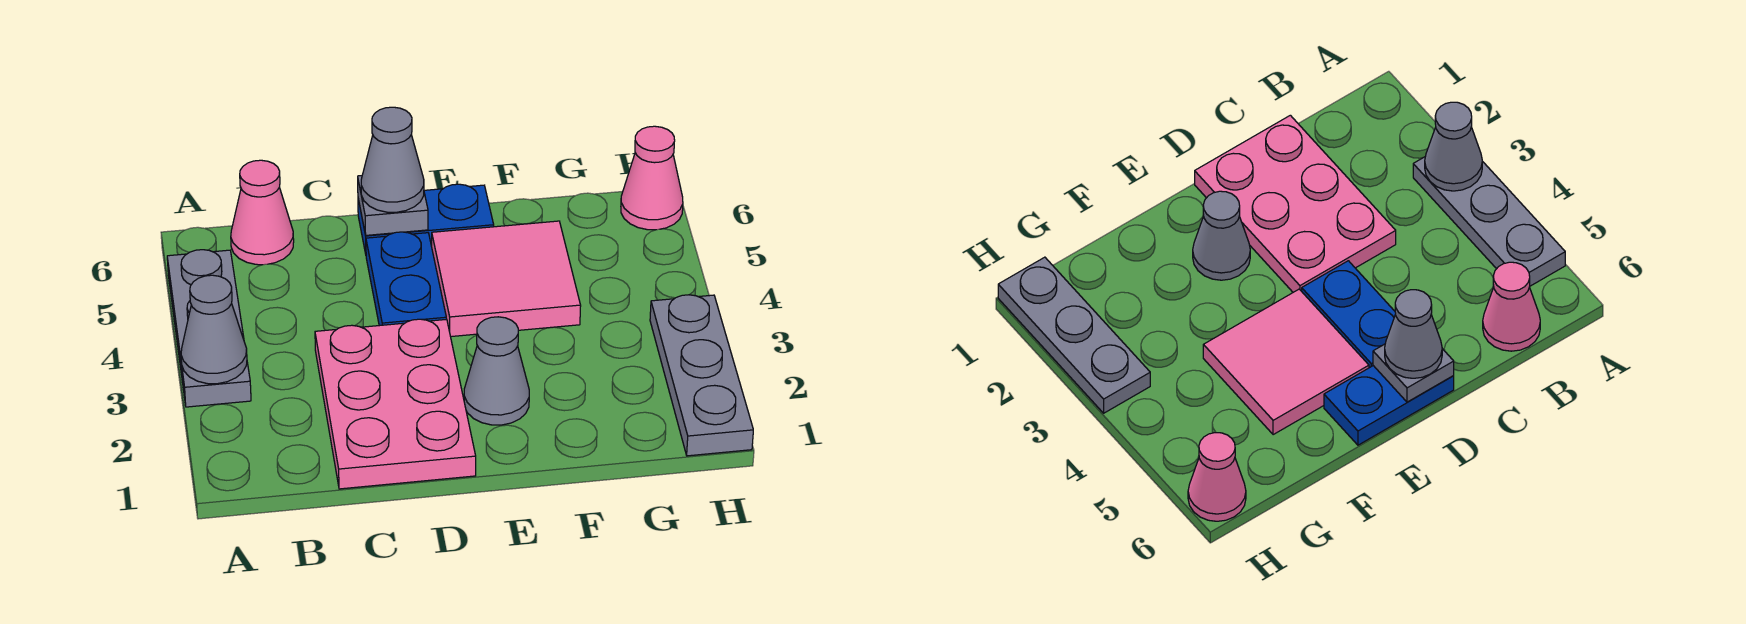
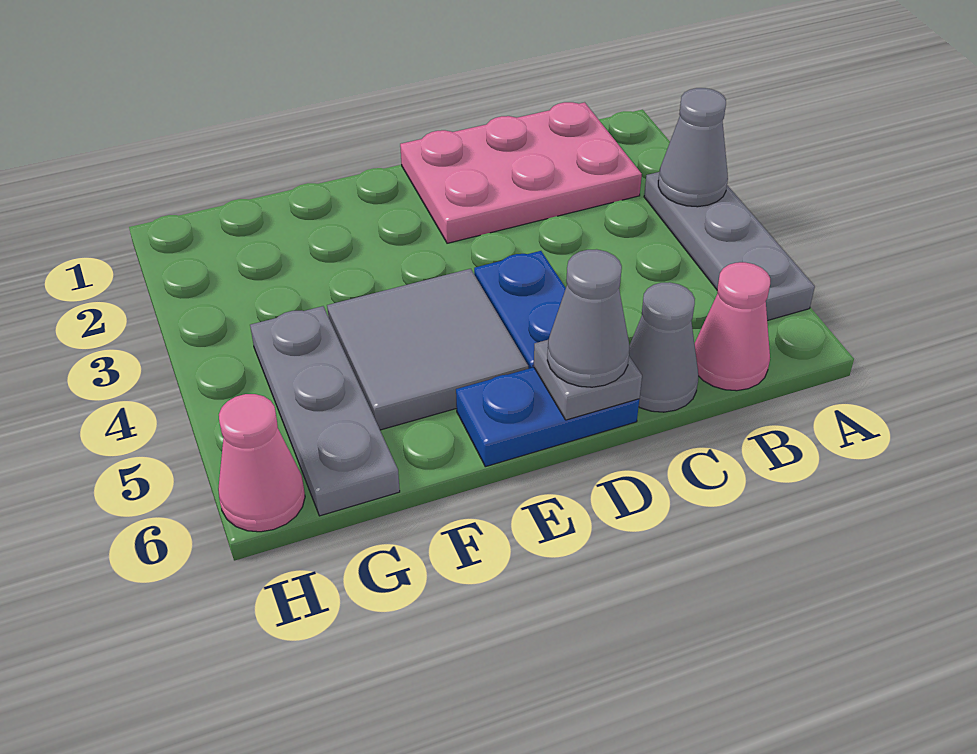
pink 2x3 plate [315,319,476,489] -> pink 2x3 plate turned to [400,102,642,243]
grey 1x1 cone [464,317,529,425] -> grey 1x1 cone moved to [629,282,698,412]
pink 2x2 tile [432,221,581,337] -> grey 2x2 tile [327,269,528,430]
grey 1x3 plate [650,295,753,456] -> grey 1x3 plate moved to [250,306,400,516]

